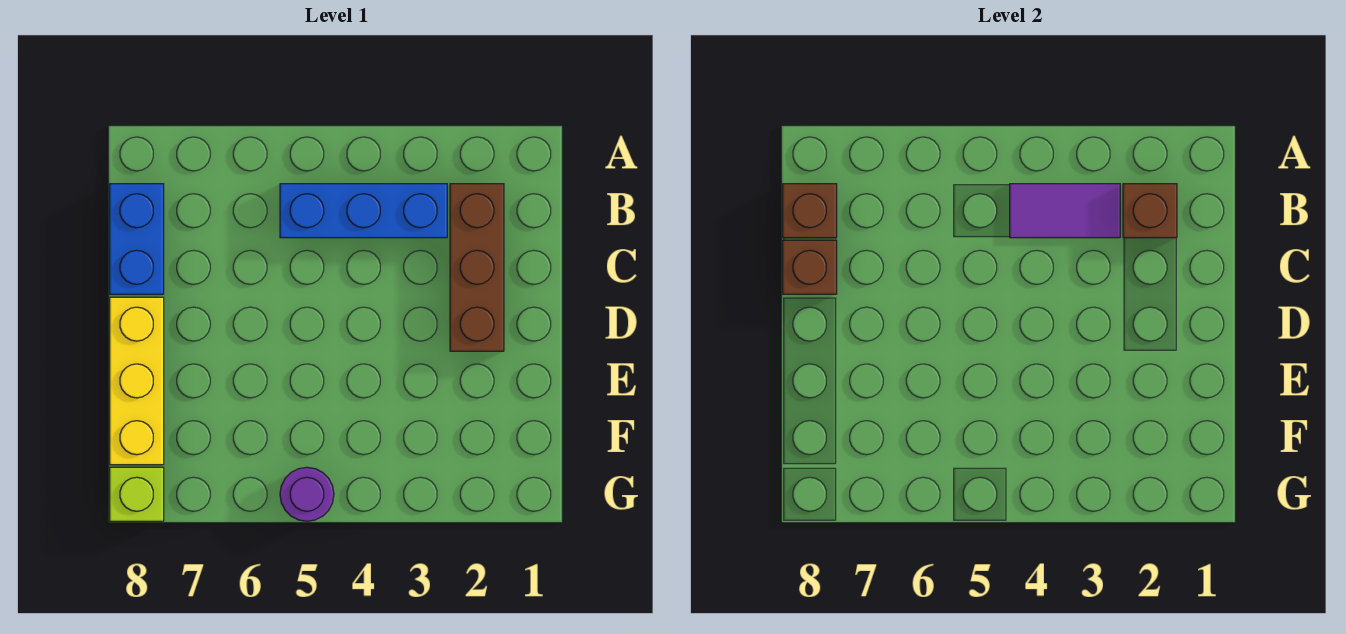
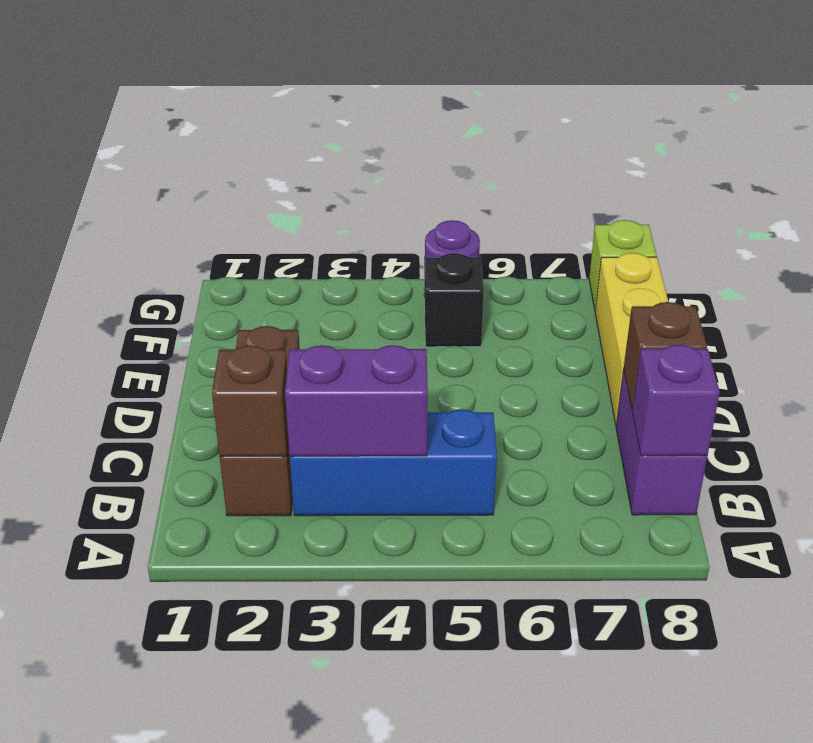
purple 1x2 tile [1010,184,1120,238] -> purple 1x2 brick [285,345,428,456]
blue 1x2 brick [110,184,164,294] -> purple 1x2 brick [616,370,707,515]
brown 1x1 brick [783,184,837,238] -> purple 1x1 brick [632,345,720,456]
none -> black 1x1 brick [425,253,484,347]

